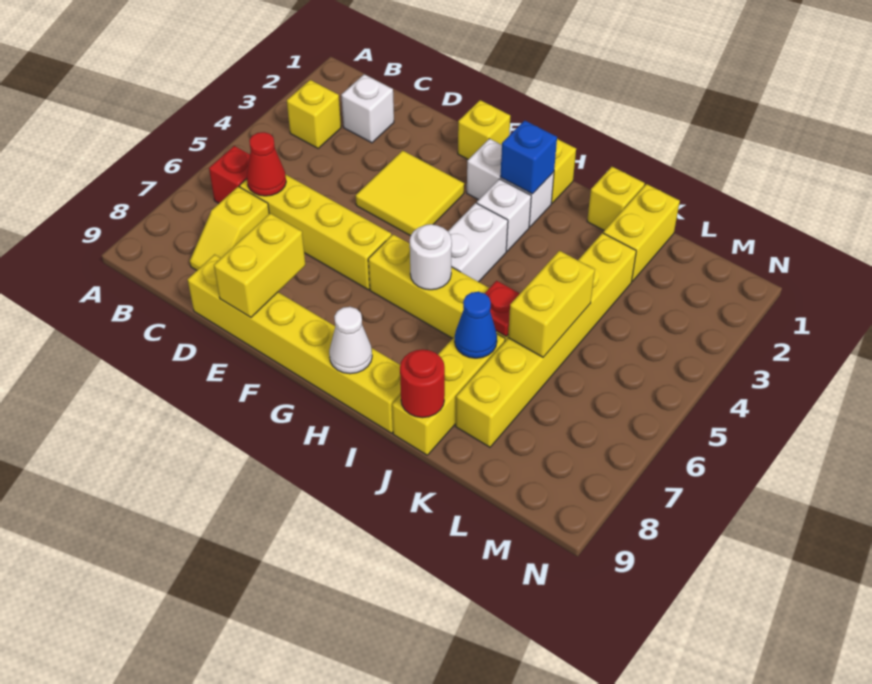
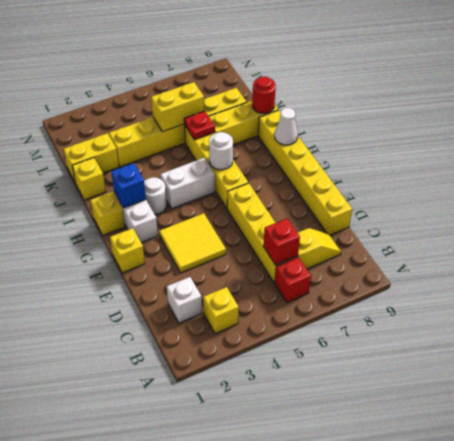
red 1x1 cone [247,132,286,196] -> red 1x1 brick [263,219,300,265]
yellow 1x2 brick [214,213,305,317] -> none
white 1x1 brick [477,179,531,251] -> white 1x1 round brick [144,177,167,214]
blue 1x1 cone [455,292,497,358] -> none

